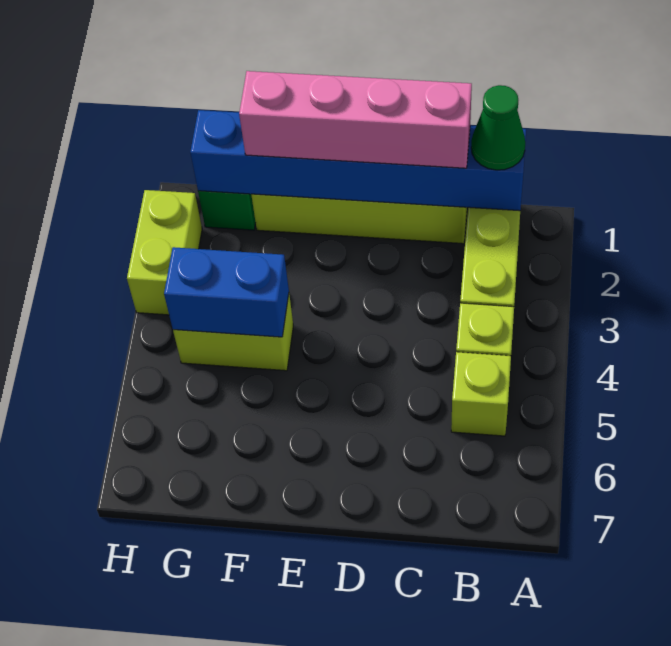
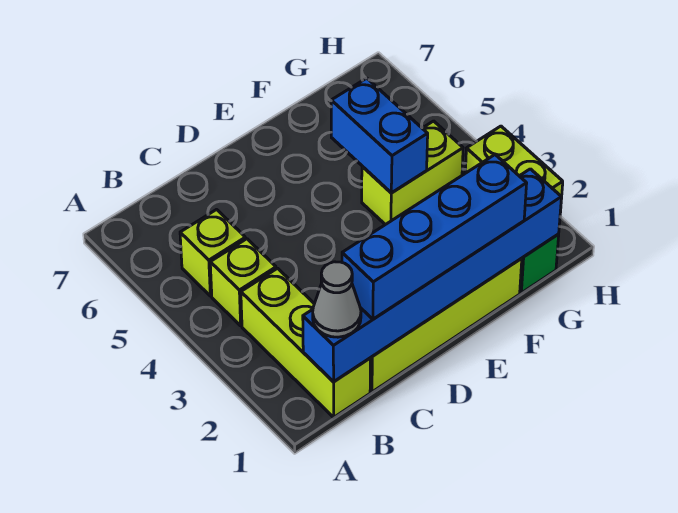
green 1x1 cone [471,85,525,170] -> grey 1x1 cone [313,262,361,337]
pink 1x4 brick [239,71,472,168] -> blue 1x4 brick [342,155,527,319]
blue 1x2 brick [164,247,289,337] -> blue 1x2 brick turned to [331,78,428,193]

